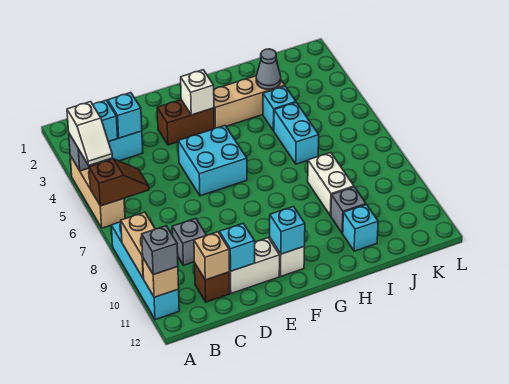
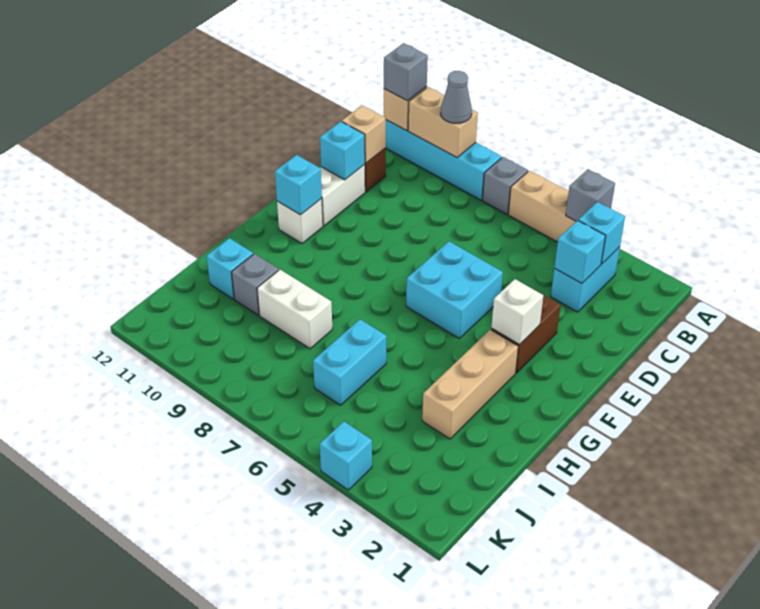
white 1x2 slope [67,102,112,165] -> none
brown 1x2 slope [89,159,149,206] -> none
grey 1x1 brick [172,218,206,265] -> grey 1x1 brick moved to [482,157,528,214]
grey 1x1 cone [256,49,281,89] -> grey 1x1 cone moved to [441,71,472,123]
cyan 1x1 brick [263,86,296,131] -> cyan 1x1 brick moved to [320,421,372,490]
cyan 1x2 brick [274,102,319,164] -> cyan 1x2 brick turned to [313,319,386,405]

